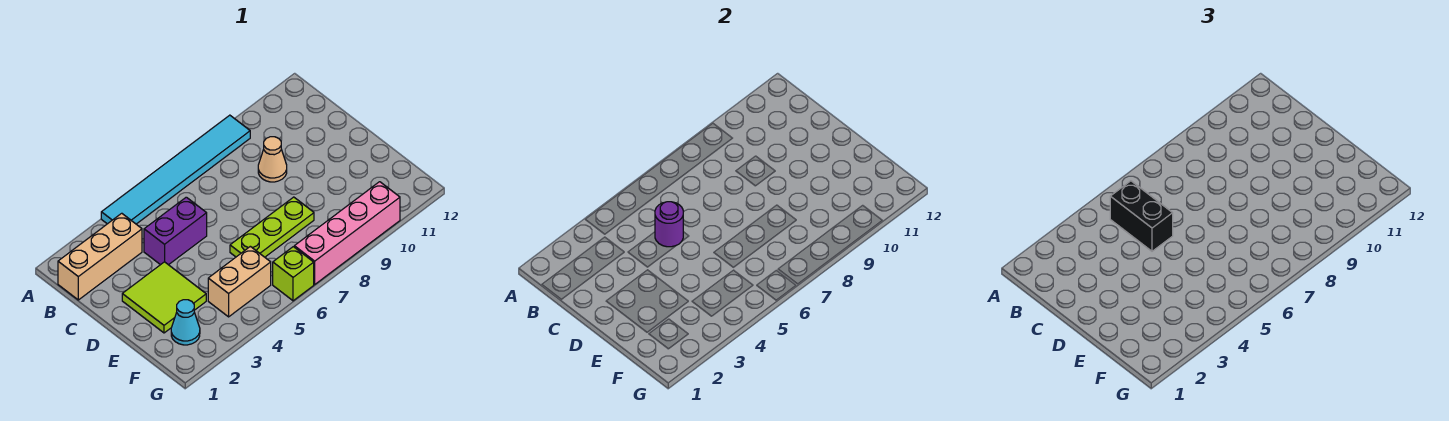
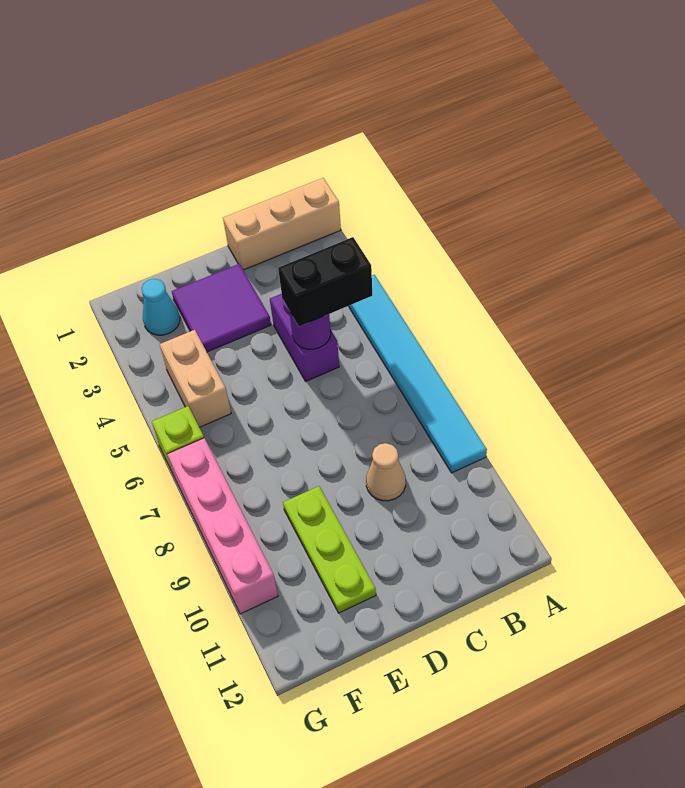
tan 1x3 brick [58,213,142,300] -> tan 1x3 brick turned to [223,178,341,270]
lime 2x2 tile [122,262,206,333] -> purple 2x2 tile [172,264,271,352]
lime 1x3 plate [230,197,314,257] -> lime 1x3 plate moved to [283,486,376,613]

